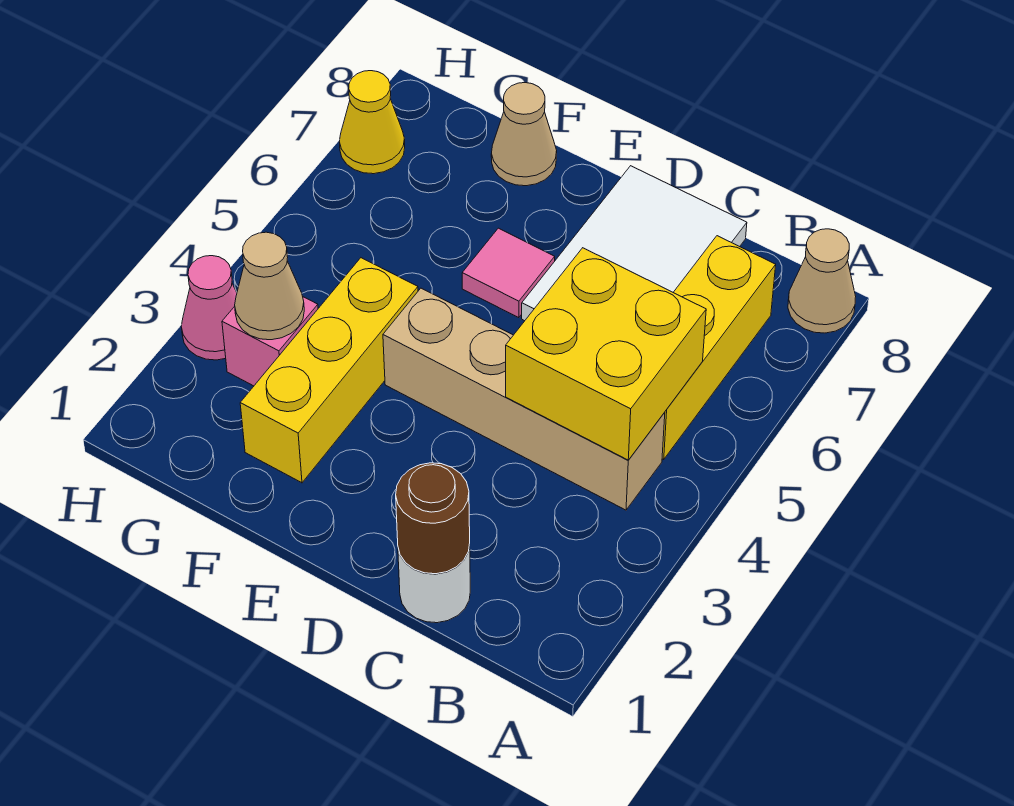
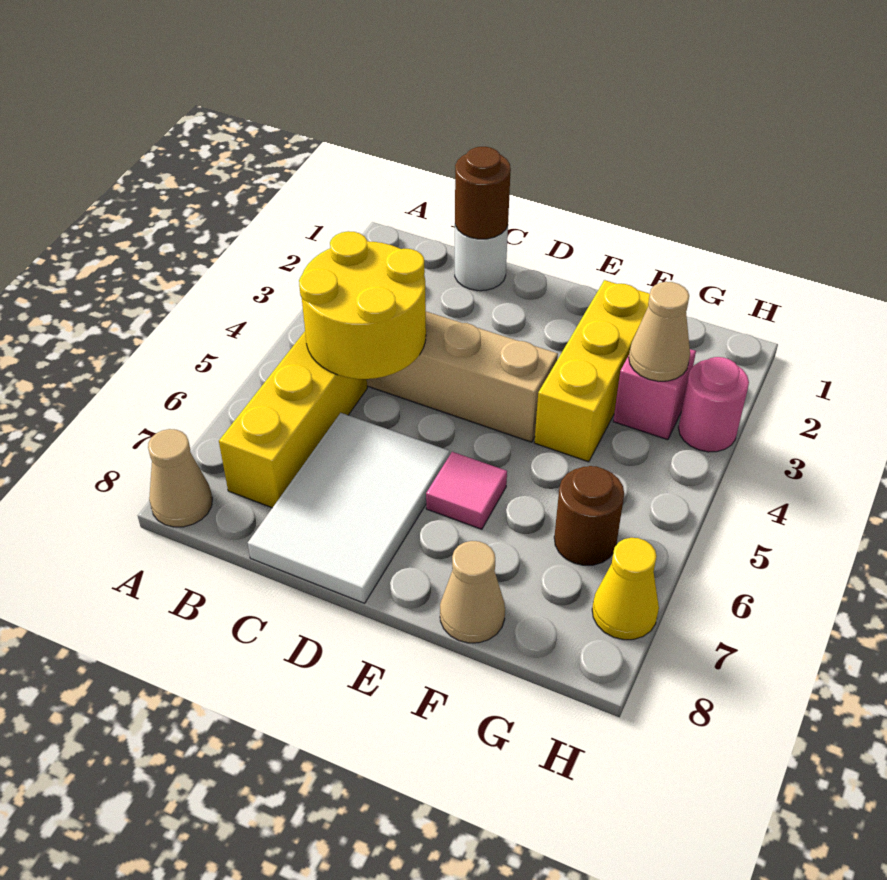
yellow 2x2 brick [506,248,706,460] -> yellow 2x2 round brick [299,231,426,379]
none -> brown 1x1 round brick [554,466,624,565]
pink 1x1 cone [181,256,237,360] -> pink 1x1 round brick [679,357,749,452]

